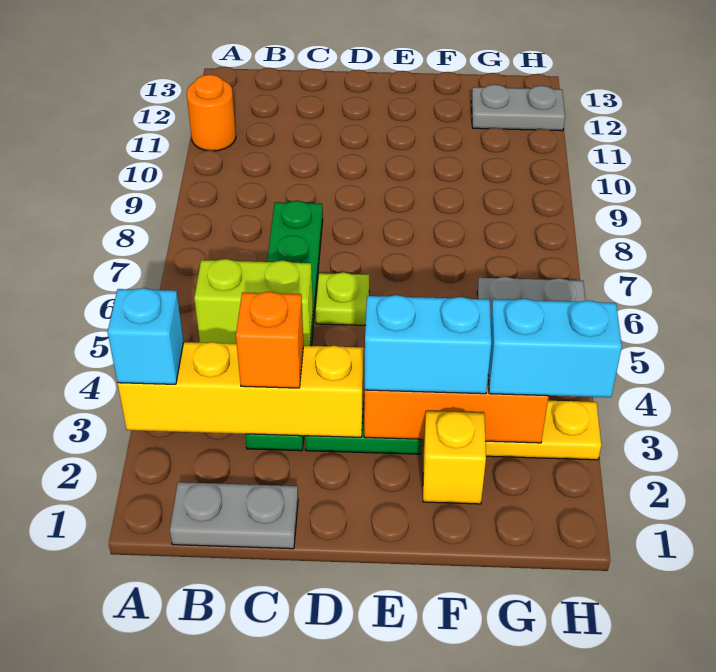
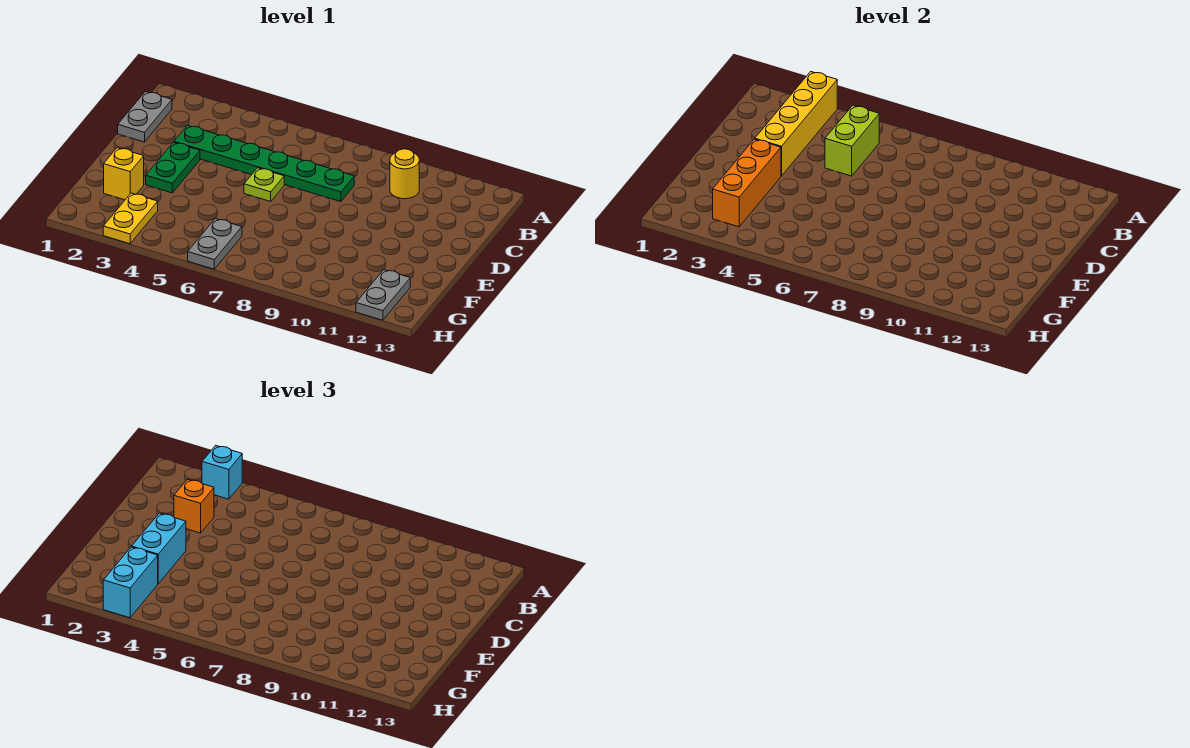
orange 1x1 round brick [187,74,236,151] -> none
none -> yellow 1x1 round brick [390,149,419,199]

